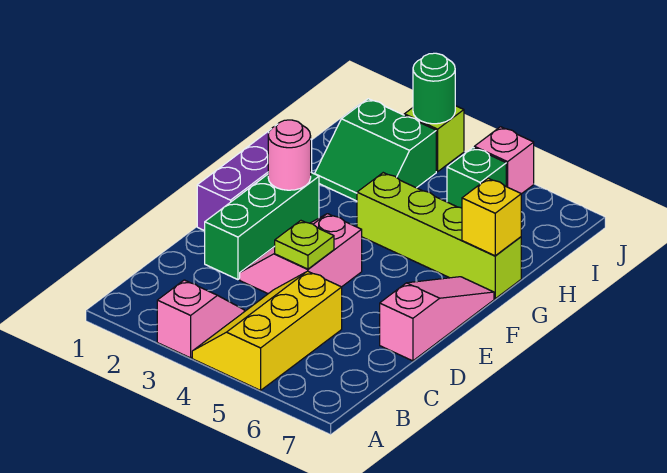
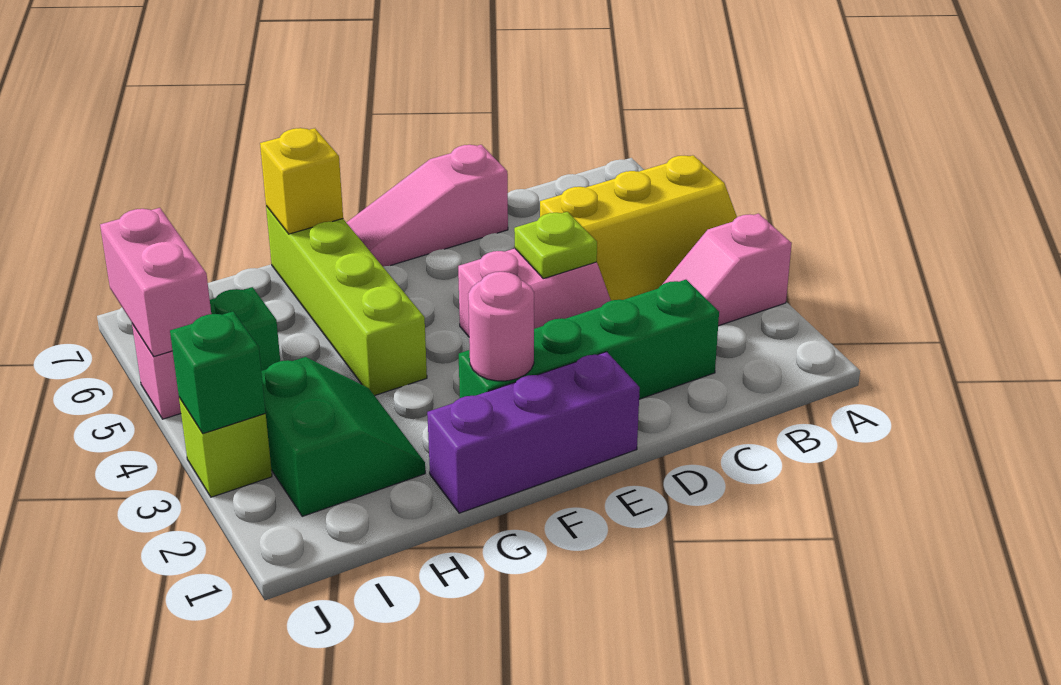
green 1x3 brick [205,172,319,280] -> green 1x4 brick [459,280,719,399]
green 1x1 round brick [413,53,455,124] -> green 1x1 brick [170,311,266,434]
none -> pink 1x2 brick [100,208,211,356]

